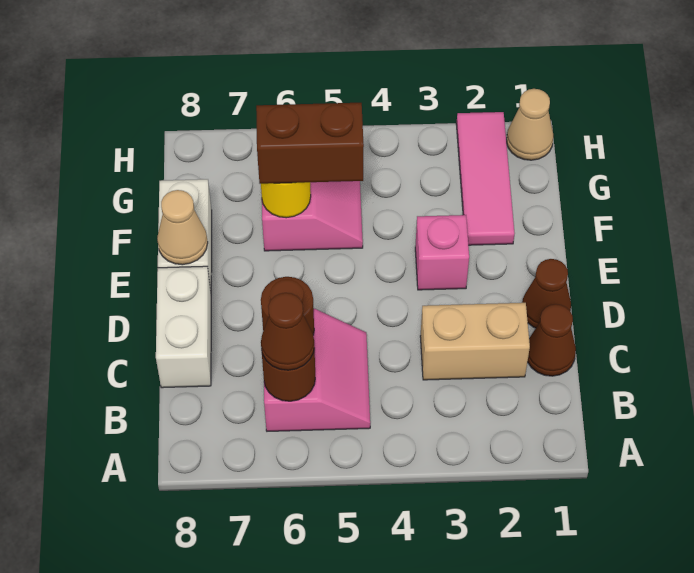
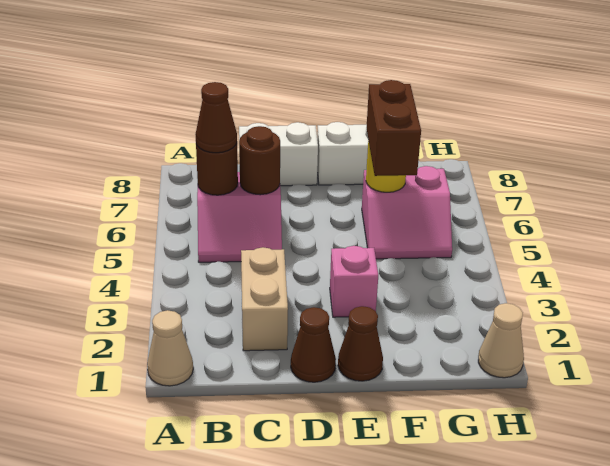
brown 1x1 cone [527,304,576,376] -> brown 1x1 cone moved to [338,306,383,381]
tan 1x1 cone [157,190,208,265] -> tan 1x1 cone moved to [147,310,193,386]
pink 1x3 tile [456,112,515,245] -> none

